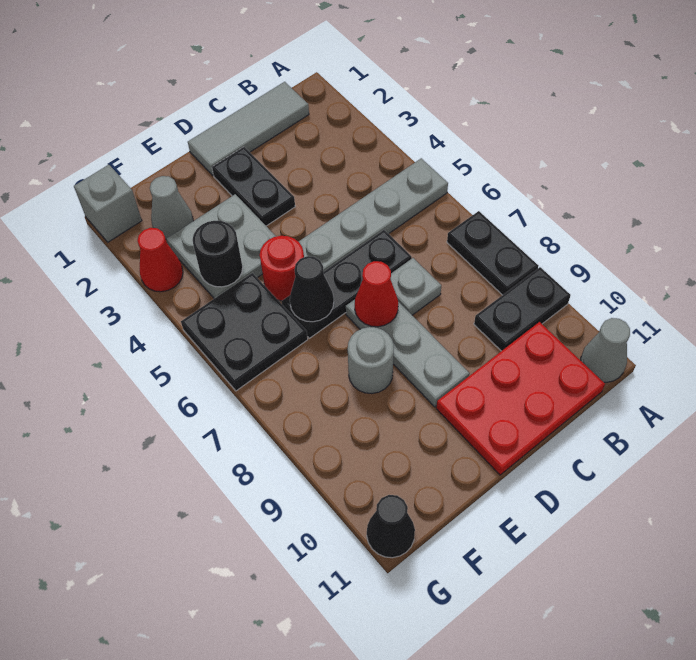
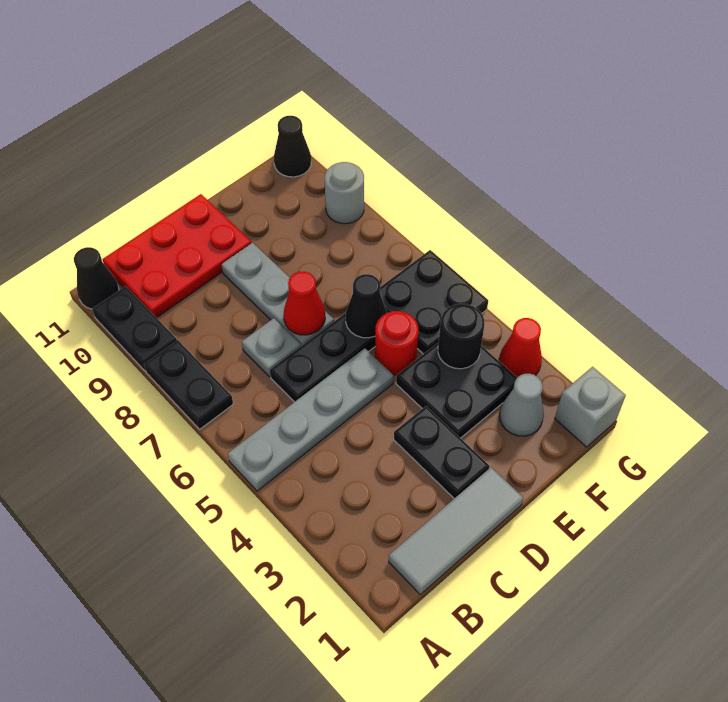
black 1x2 plate [474,267,571,351] -> black 1x2 plate turned to [92,286,177,371]
grey 1x1 cone [581,318,630,382] -> black 1x1 cone [74,247,119,309]
grey 2x2 plate [167,194,276,299] -> black 2x2 plate [396,342,517,438]
grey 1x1 round brick [348,327,394,393] -> grey 1x1 round brick moved to [325,162,364,224]

